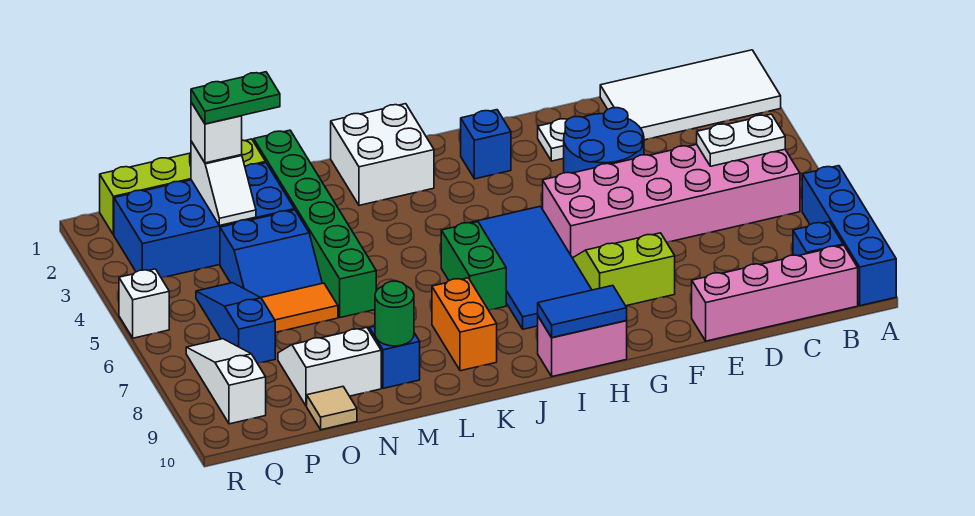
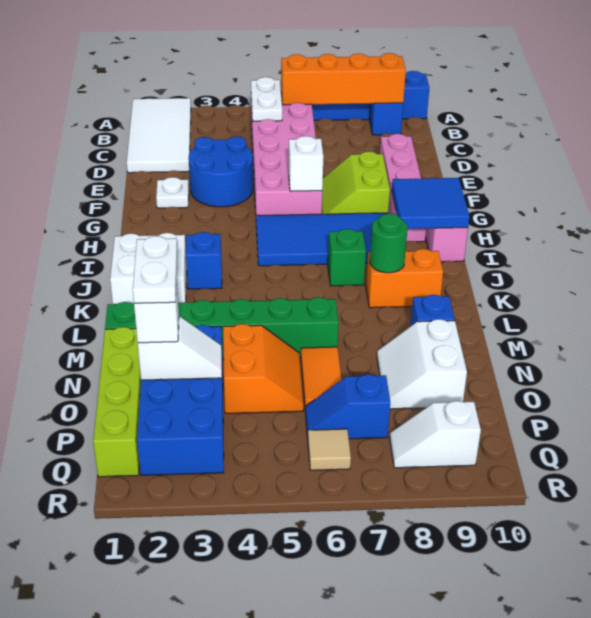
none -> orange 1x4 brick [281,53,406,105]
pink 1x4 brick [692,245,858,341] -> pink 1x4 brick moved to [380,134,426,242]
blue 1x1 brick [461,110,511,179] -> blue 1x1 brick moved to [186,232,222,289]
blue 1x2 tile [538,285,627,338] -> blue 2x2 tile [392,178,470,229]
green 1x2 brick [441,222,506,310] -> green 1x1 brick [328,229,366,286]
green 1x1 round brick [375,281,414,346] -> green 1x1 round brick moved to [370,214,408,273]
green 1x2 plate [191,72,280,124] -> white 1x2 plate [133,236,177,303]
blue 2x2 slope [220,210,322,297] -> orange 2x2 slope [223,324,303,413]
tan 1x1 tile [307,387,357,430] -> tan 1x1 tile moved to [308,429,351,470]
blue 1x3 slope [196,283,275,363] -> blue 1x2 slope [305,374,390,439]
white 1x3 slope [186,339,266,424] -> white 1x2 slope [390,401,481,468]
white 1x1 brick [119,269,169,338] -> white 1x1 brick moved to [289,136,323,191]

